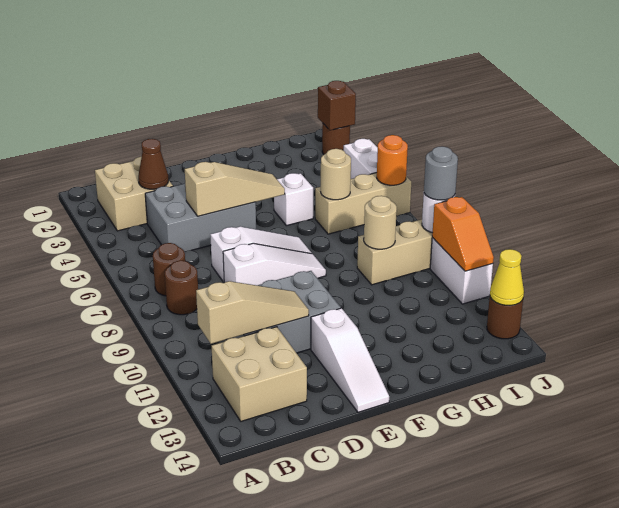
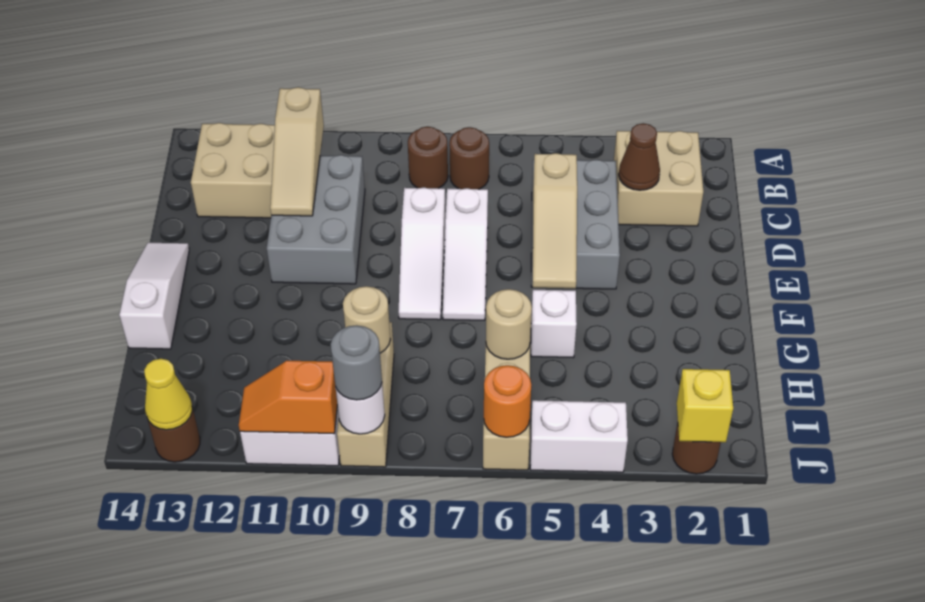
white 1x3 slope [311,308,389,412] -> white 1x3 slope turned to [119,243,189,349]
brown 1x1 brick [318,81,356,130] -> yellow 1x1 brick [677,369,733,442]

